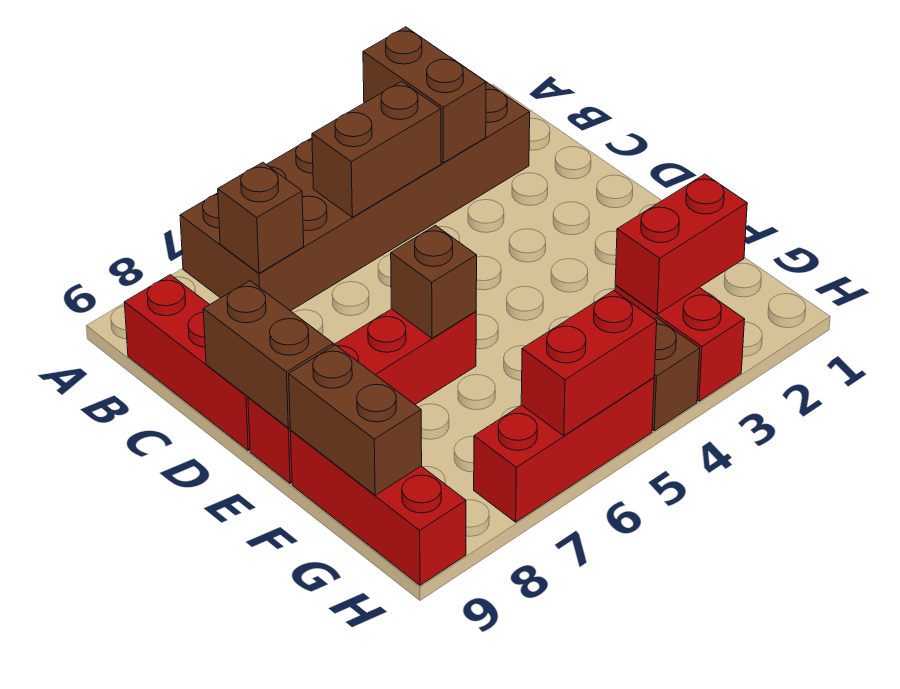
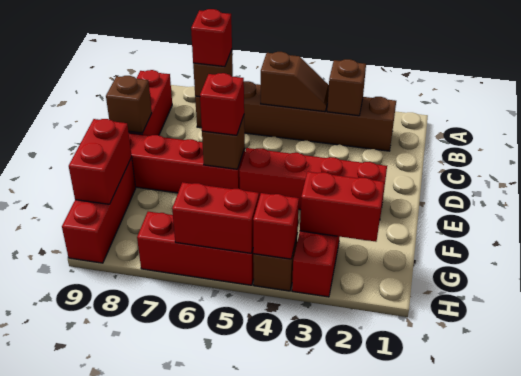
brown 2x6 brick [180,59,530,311] -> brown 1x6 brick [195,81,396,151]
brown 1x2 brick [363,27,486,163] -> brown 1x1 brick [327,59,366,116]
brown 1x2 brick [312,81,441,217] -> brown 1x2 slope [261,52,329,112]
none -> red 1x1 brick [191,9,232,67]
brown 1x2 brick [203,281,333,428] -> brown 1x1 brick [106,76,152,133]
none -> red 1x4 brick [239,148,387,216]
none -> red 1x1 brick [200,73,244,135]
brown 1x2 brick [289,345,422,495] -> red 1x2 brick [69,119,132,204]
none -> red 1x1 brick [253,193,299,259]

